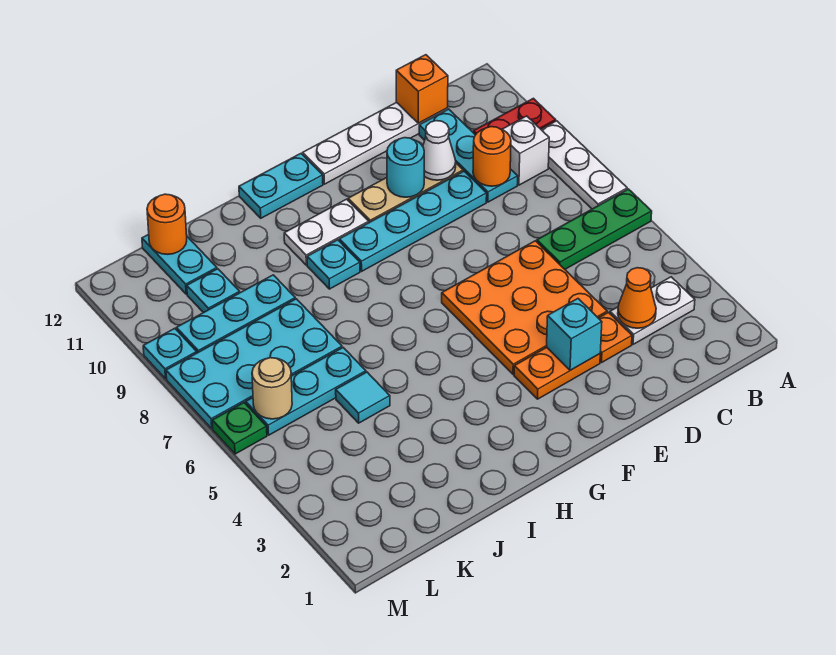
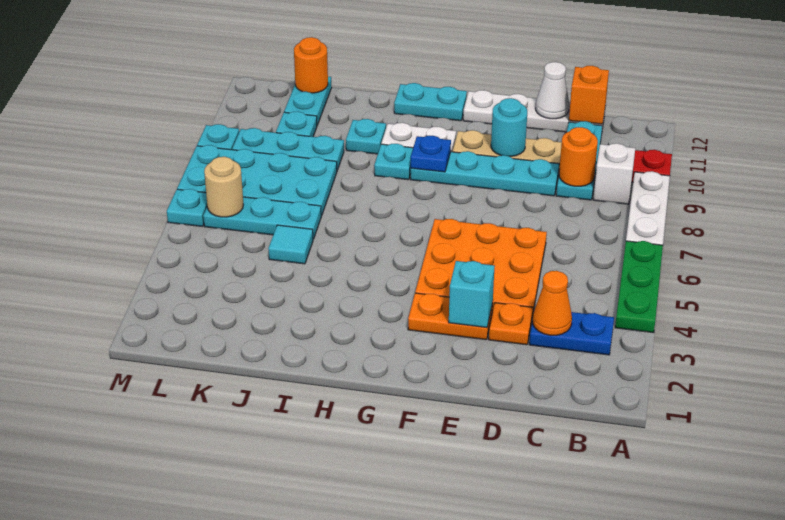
green 1x3 plate [537,189,652,269] -> green 1x3 plate turned to [615,241,663,333]
white 1x2 plate [610,277,695,344] -> blue 1x2 plate [529,312,614,355]
white 1x1 cone [423,121,456,180] -> white 1x1 cone moved to [536,62,569,119]
none -> blue 1x1 plate [411,136,451,172]
none -> cyan 1x1 plate [346,119,386,154]
green 1x1 plate [212,403,267,454] -> cyan 1x1 plate [167,189,207,226]

